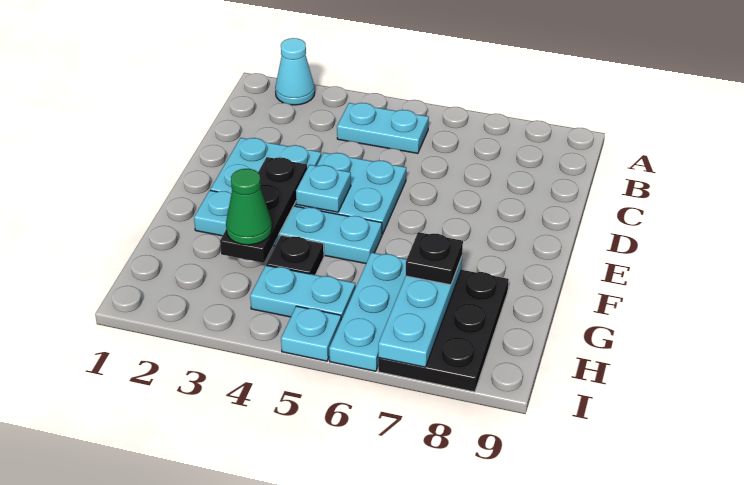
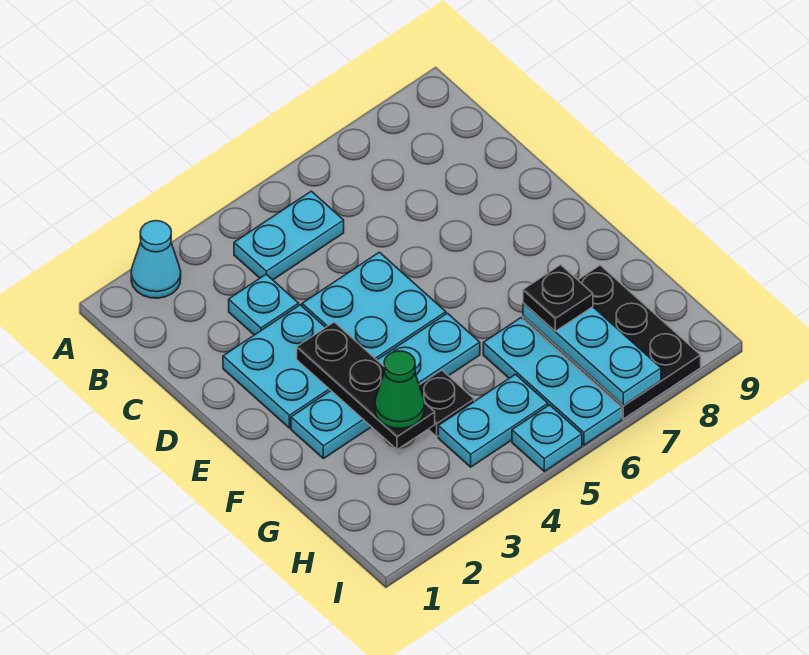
cyan 1x1 plate [296,165,351,212] -> cyan 1x1 plate moved to [229,274,299,335]

